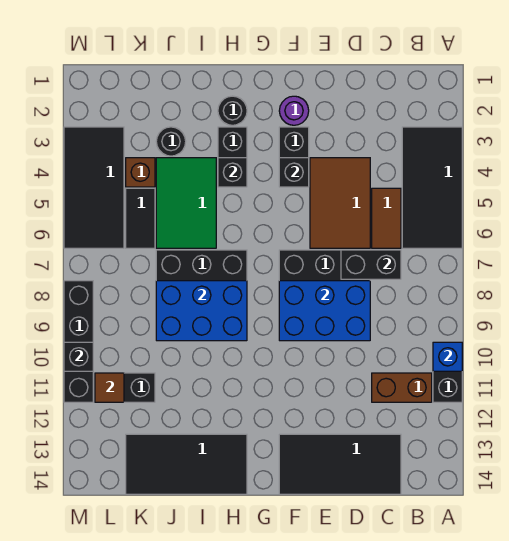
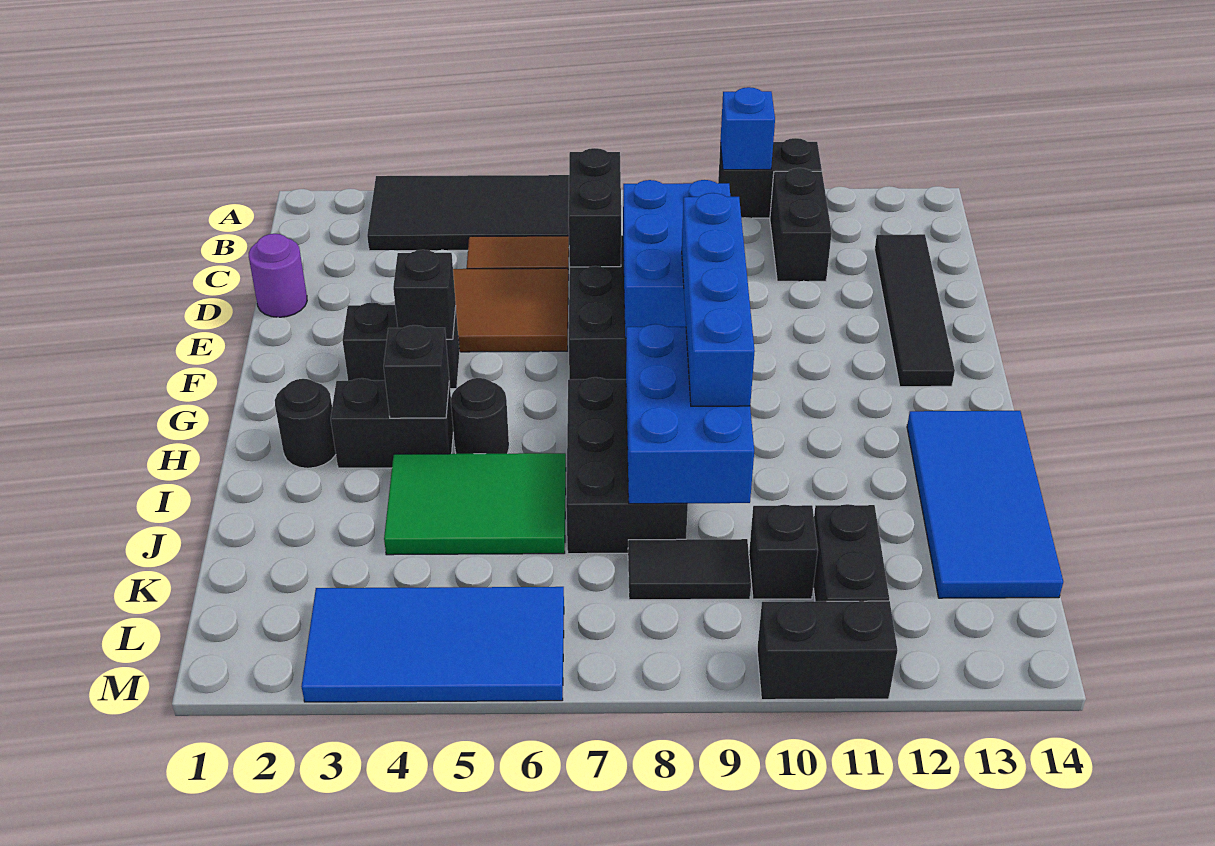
brown 1x2 brick [372,373,432,402] -> black 1x2 brick [770,168,832,281]
black 2x4 tile [279,434,401,494] -> black 1x4 tile [875,234,955,387]
purple 1x1 round brick [279,96,309,125] -> purple 1x1 round brick moved to [249,234,307,317]
none -> blue 1x4 brick [682,193,755,406]
black 2x4 tile [126,434,247,494] -> blue 2x4 tile [907,411,1063,598]
black 1x1 round brick [156,127,186,156] -> black 1x1 round brick moved to [451,378,509,454]
brown 1x1 brick [126,158,155,187] -> none
black 1x2 tile [126,188,155,248] -> black 1x2 tile moved to [628,539,751,600]
black 2x4 tile [64,127,124,248] -> blue 2x4 tile [301,587,564,702]
brown 1x1 tile [95,373,124,402] -> none
black 1x4 brick [64,281,93,402] -> black 1x2 brick [757,601,897,700]
black 1x1 brick [64,342,93,371] -> black 1x1 brick moved to [749,505,818,599]

